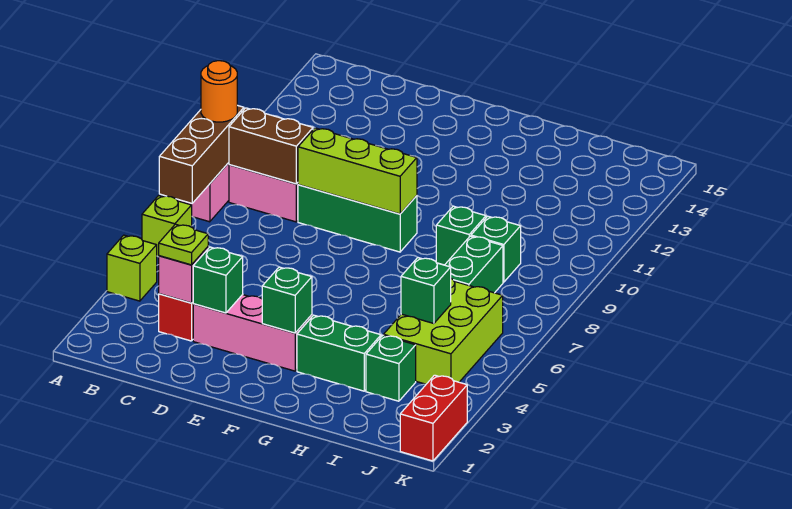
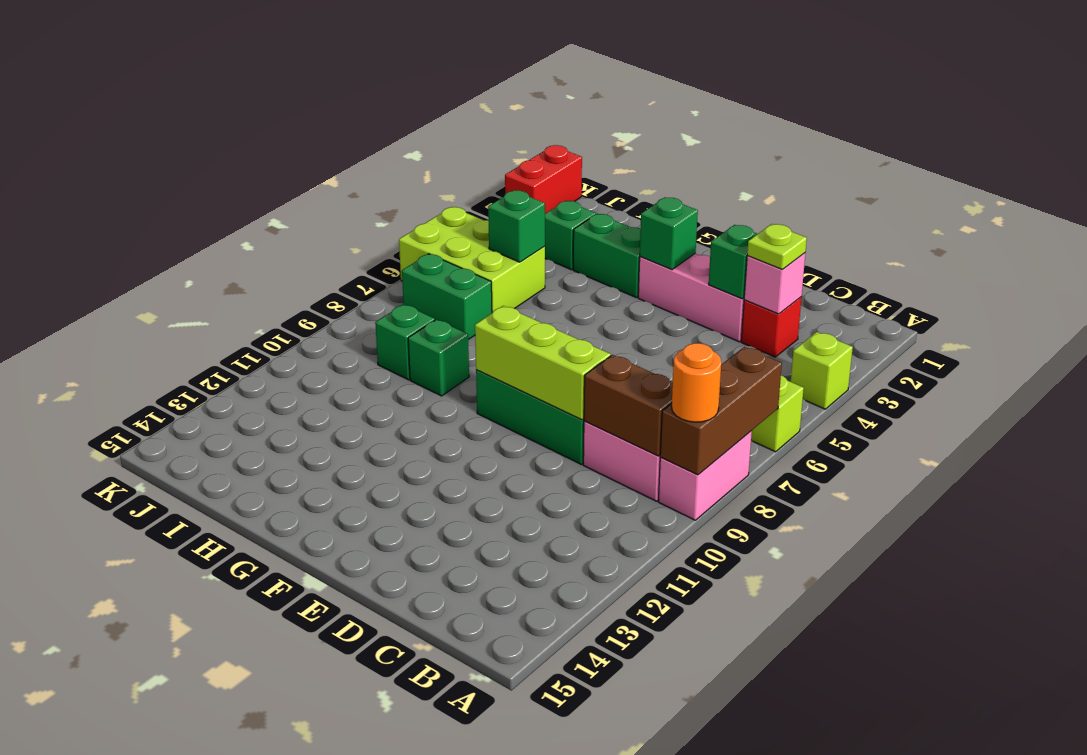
lime 2x3 brick [384,279,503,384] -> lime 2x3 brick turned to [399,207,545,313]
green 1x2 brick [445,236,503,293] -> green 1x2 brick turned to [402,254,492,340]

